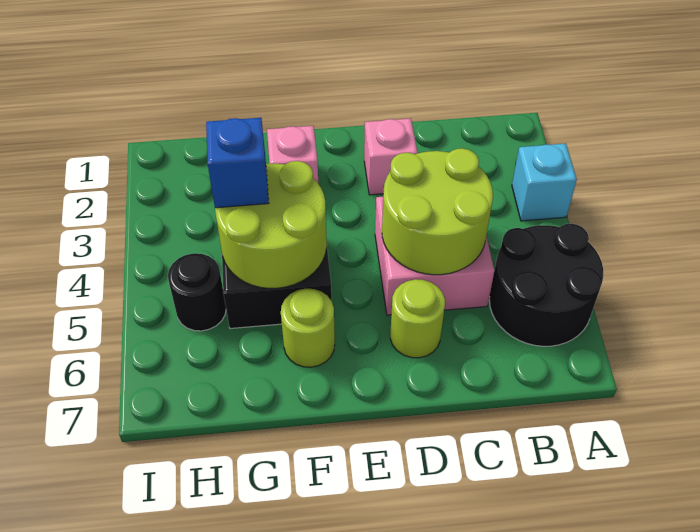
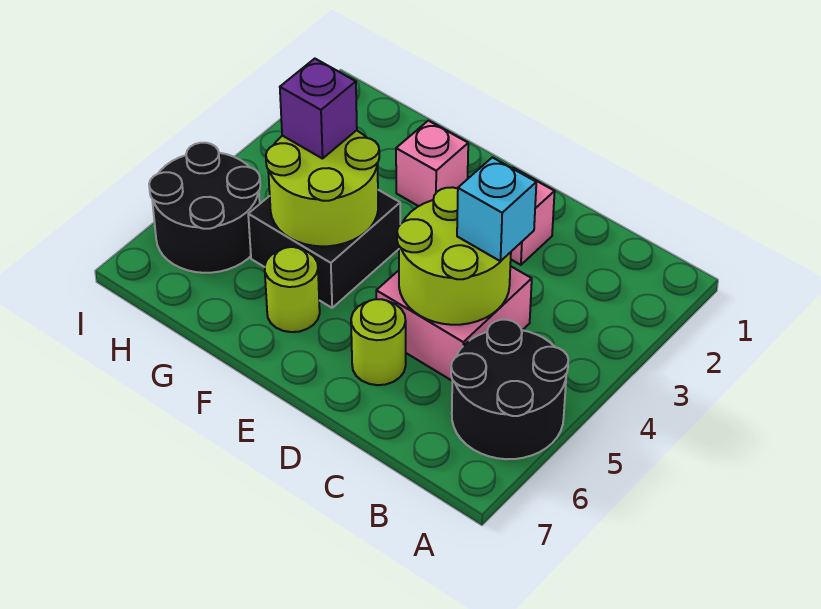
cyan 1x1 brick [512,143,577,221] -> cyan 1x1 brick moved to [457,157,536,261]
blue 1x1 brick [206,118,269,208] -> purple 1x1 brick [280,59,357,159]
black 1x1 round brick [168,253,226,331] -> black 2x2 round brick [149,143,260,273]

